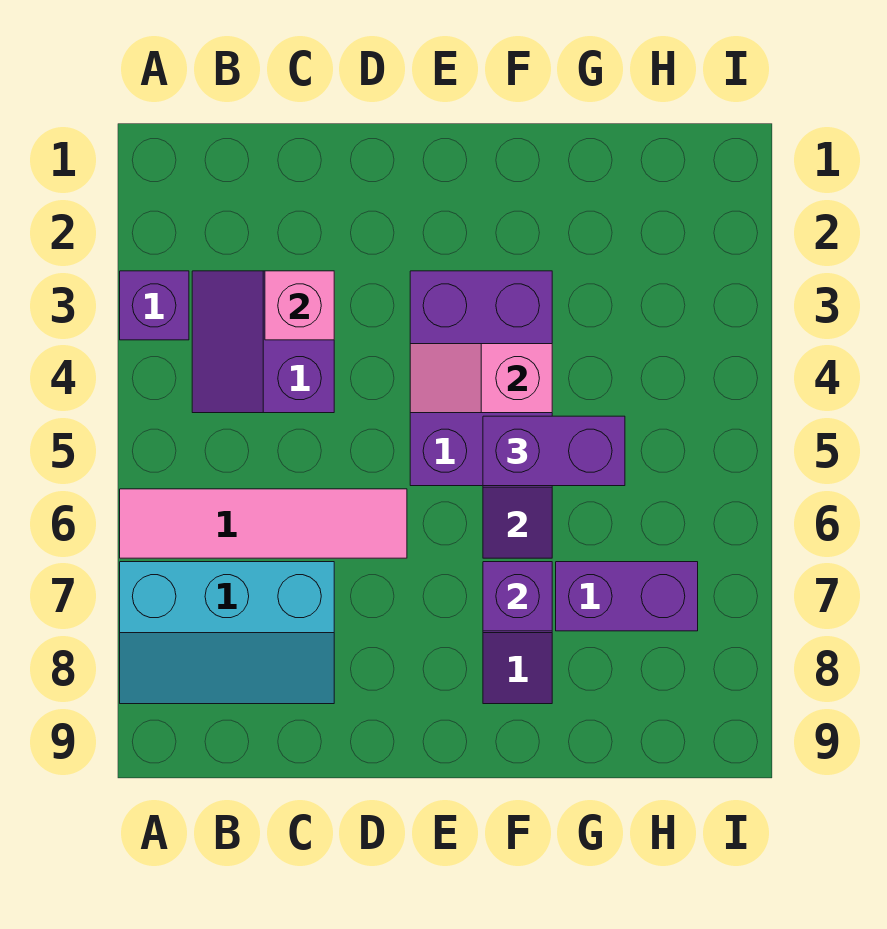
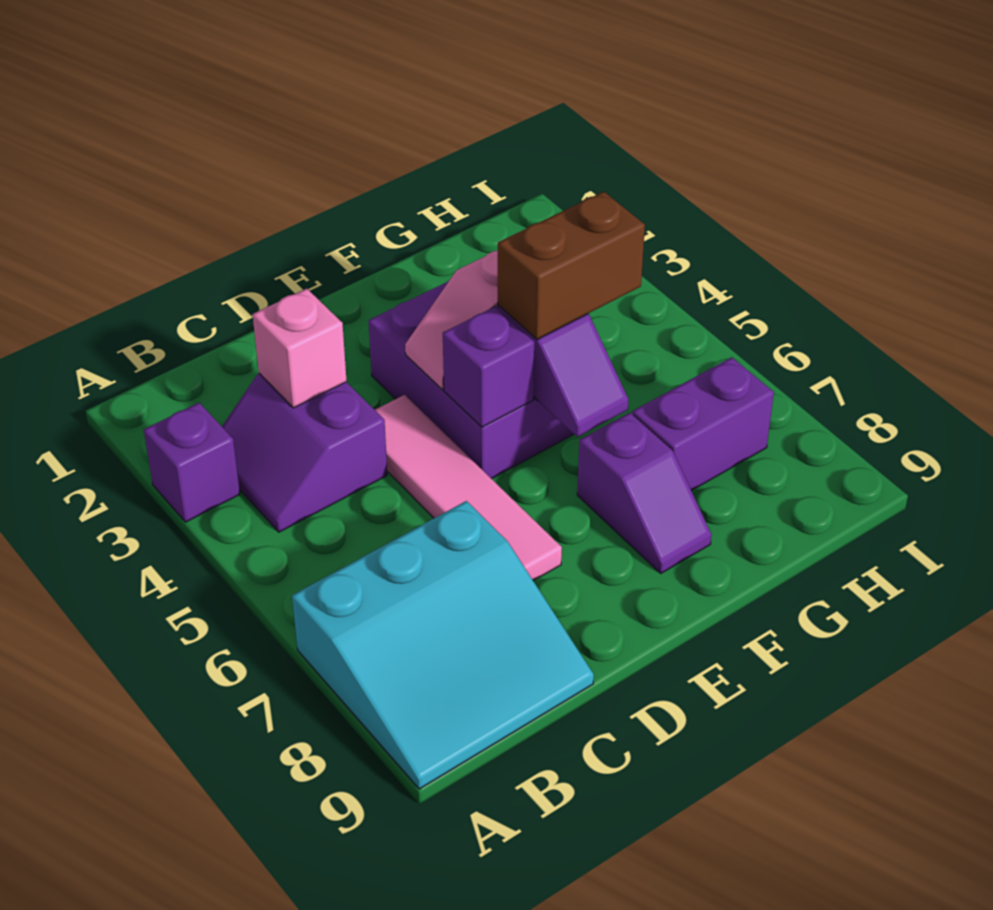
pink 1x4 tile [120,489,407,558] -> pink 1x4 tile turned to [375,395,562,581]
cyan 2x3 slope [120,562,334,704] -> cyan 3x3 slope [292,501,594,789]
purple 1x2 brick [483,416,625,486] -> brown 1x2 brick [497,192,645,339]
purple 1x1 brick [483,562,552,631] -> purple 1x1 brick moved to [443,307,534,427]

